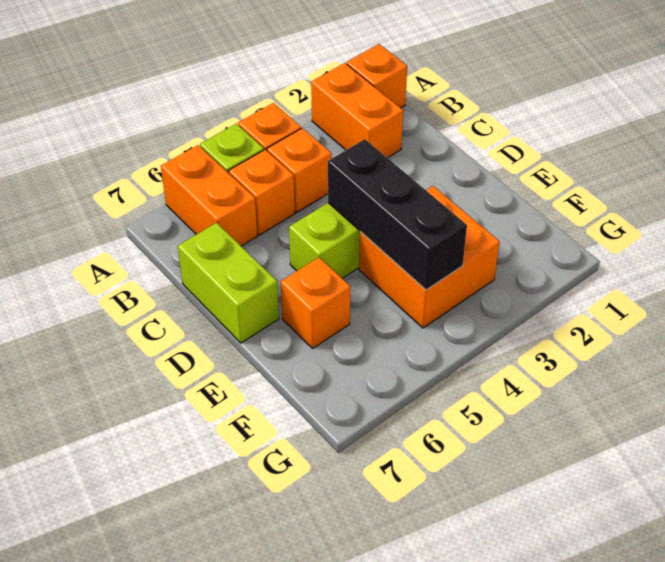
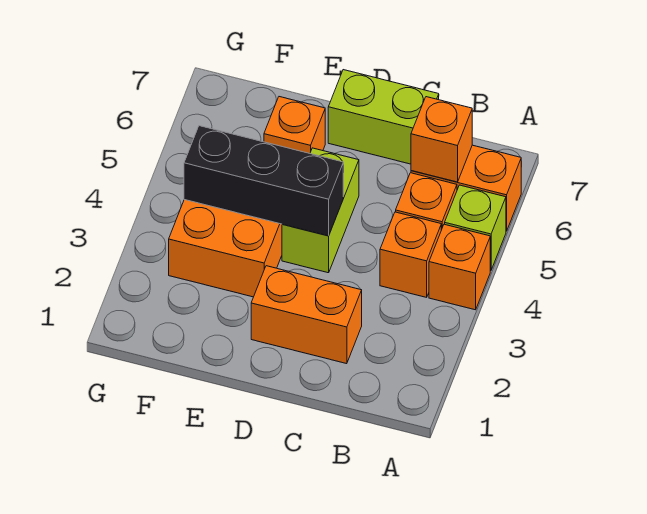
orange 1x1 brick [346,44,407,108] -> orange 1x1 brick moved to [411,97,472,182]
orange 1x2 brick [311,63,403,158] -> orange 1x2 brick moved to [251,266,362,364]

